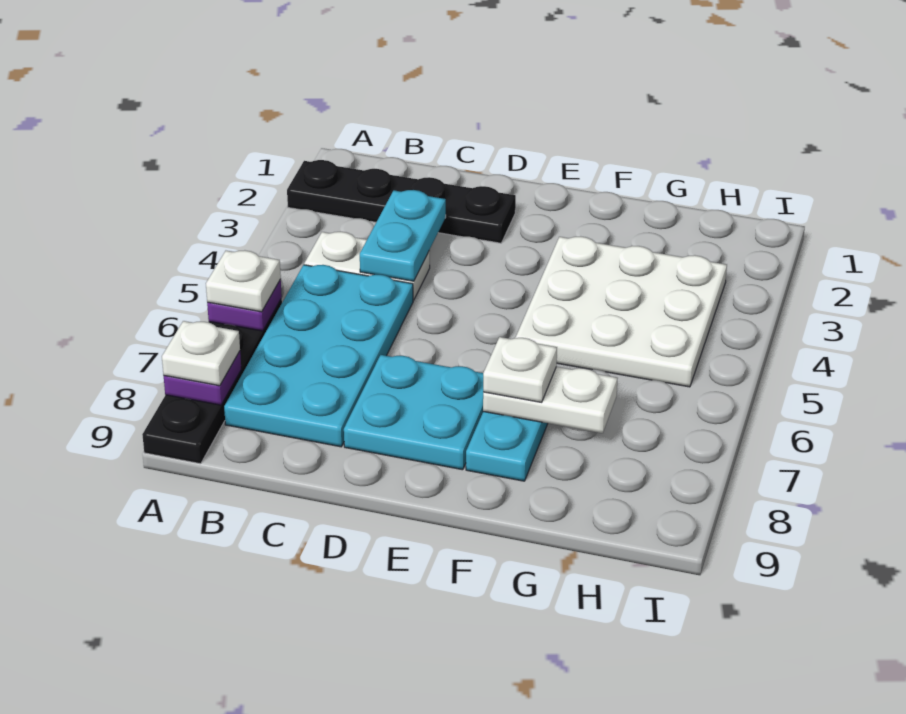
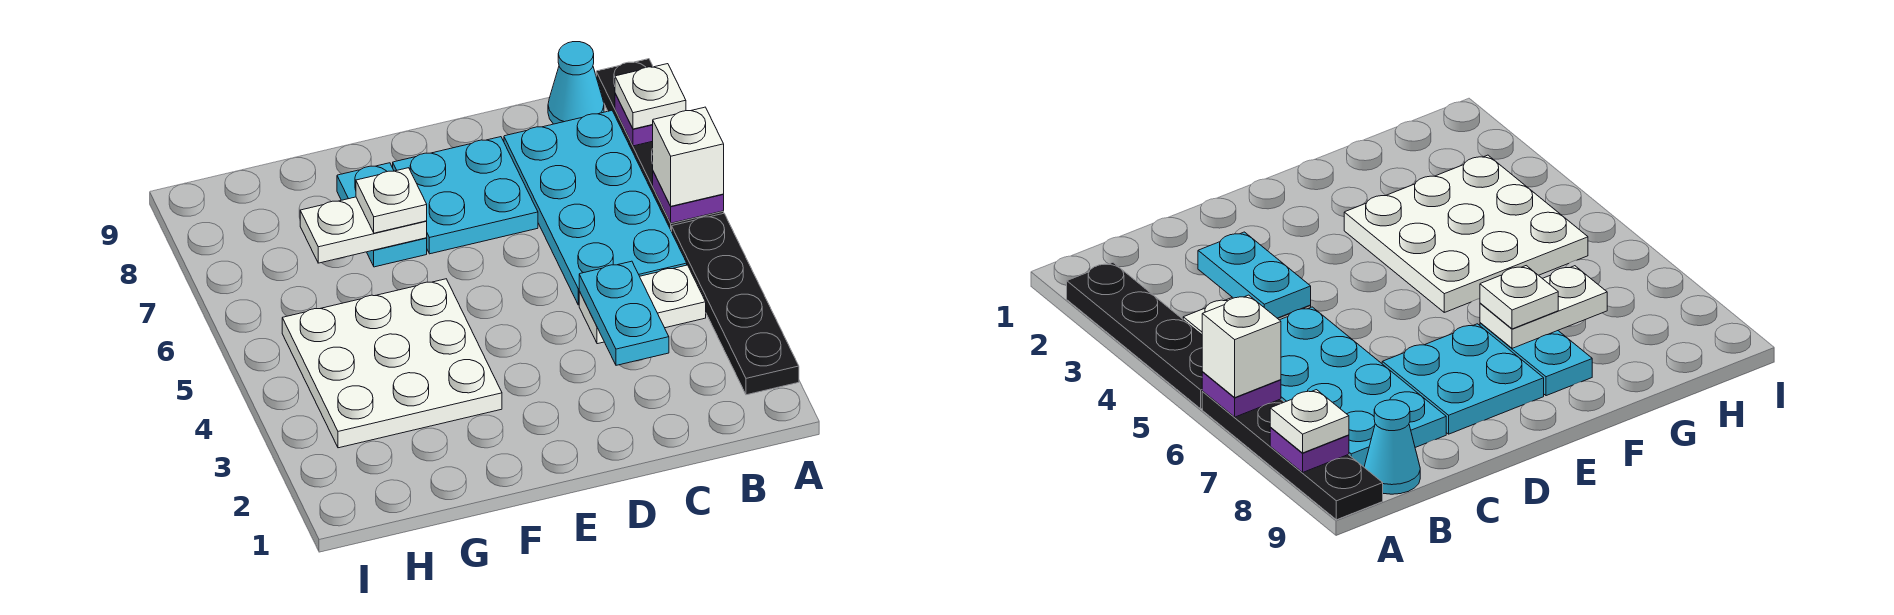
black 1x4 plate [287,160,516,243] -> black 1x4 plate turned to [672,213,799,395]
white 1x1 plate [206,250,281,312] -> white 1x1 brick [653,107,724,206]
none -> cyan 1x1 cone [548,42,604,124]

